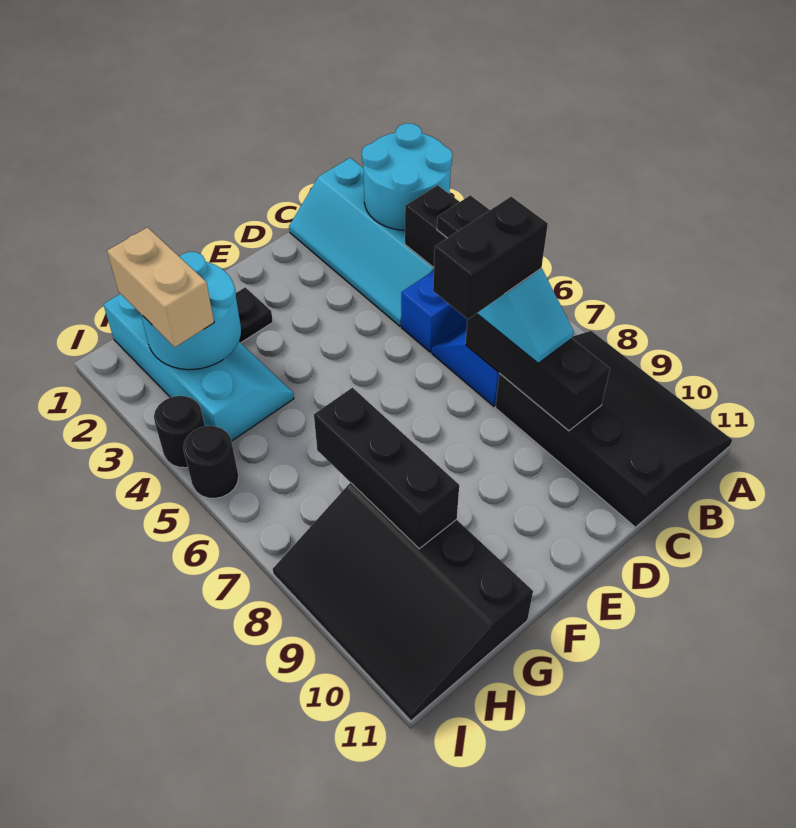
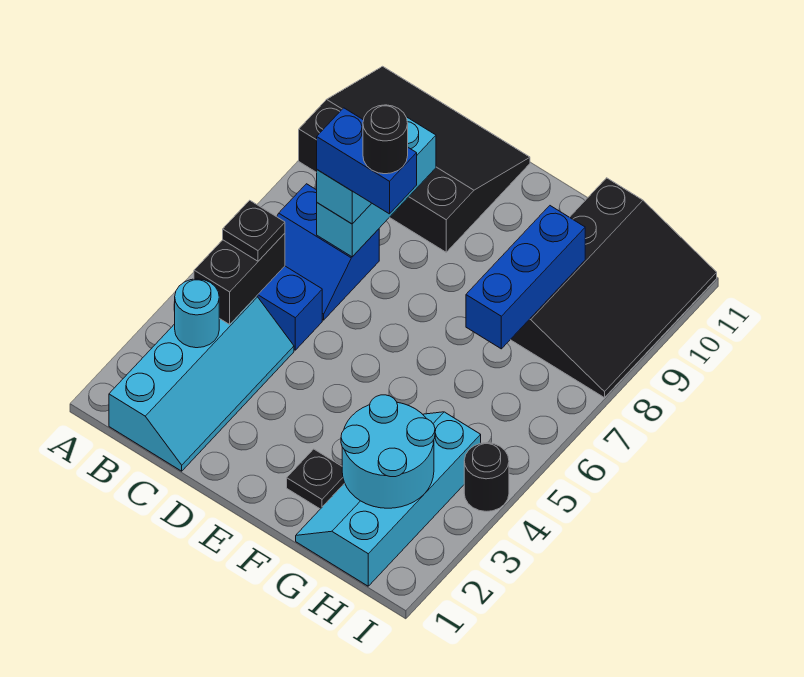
cyan 2x2 round brick [362,123,452,230] -> cyan 1x1 round brick [175,279,219,348]
black 3x4 slope [495,331,732,527] -> black 3x4 slope turned to [299,66,530,252]
black 1x3 brick [466,314,610,431] -> cyan 1x3 brick [317,117,436,257]
black 1x2 brick [433,197,548,319] -> blue 1x2 brick [317,108,417,214]
black 1x3 brick [314,388,459,549] -> blue 1x3 brick [466,206,585,349]
tan 1x2 brick [107,228,214,347] -> none
black 1x1 round brick [183,426,239,498] -> black 1x1 round brick moved to [363,105,408,174]

